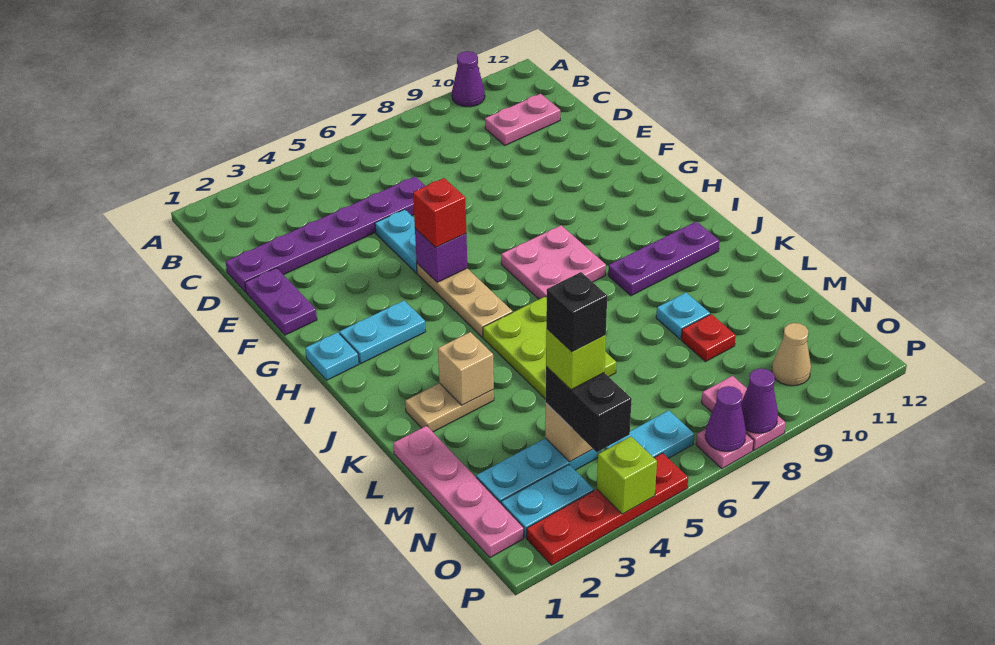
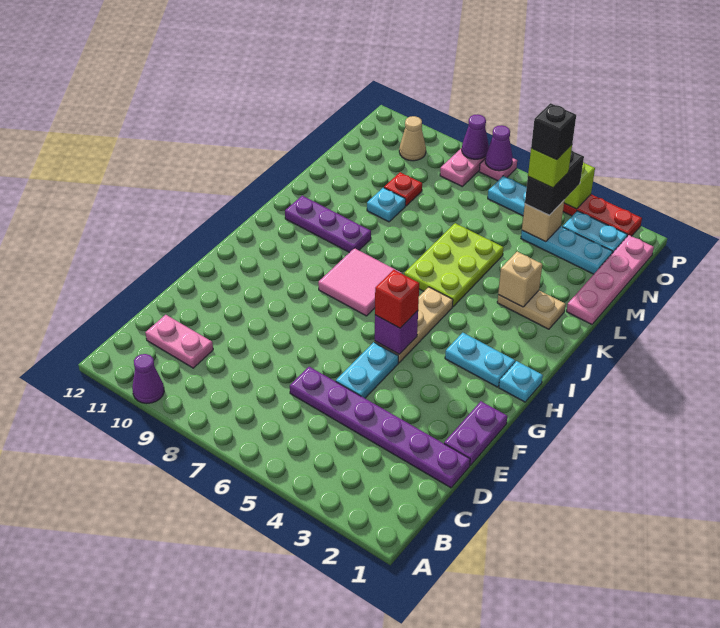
pink 2x2 plate [501,225,606,299] -> pink 2x2 tile [318,248,402,316]

